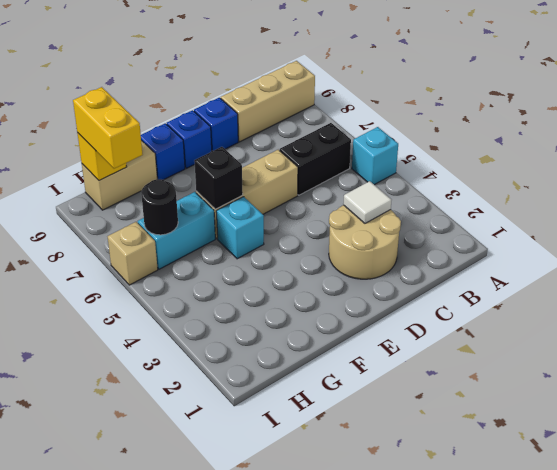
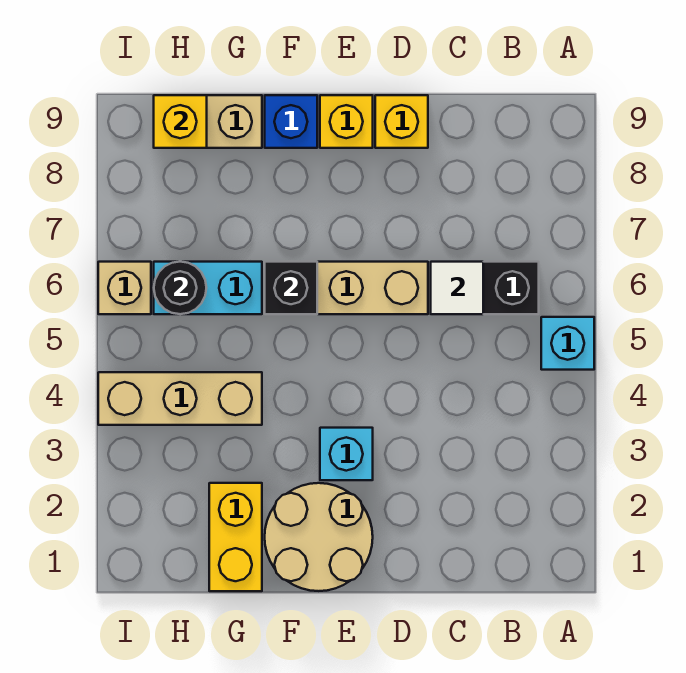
tan 1x3 brick [221,61,315,142] -> tan 1x3 brick moved to [98,372,262,425]
tan 2x2 round brick [329,205,401,279] -> tan 2x2 round brick moved to [265,483,373,591]
white 1x1 tile [343,181,391,223] -> white 1x1 tile moved to [431,262,483,314]
blue 1x1 brick [194,98,238,151] -> yellow 1x1 brick [375,95,428,148]
blue 1x1 brick [167,110,212,168] -> yellow 1x1 brick [320,95,373,148]
cyan 1x1 brick [216,197,264,259] -> cyan 1x1 brick moved to [320,428,373,480]
yellow 1x2 brick [73,87,143,169] -> yellow 1x2 brick moved to [209,483,262,591]

